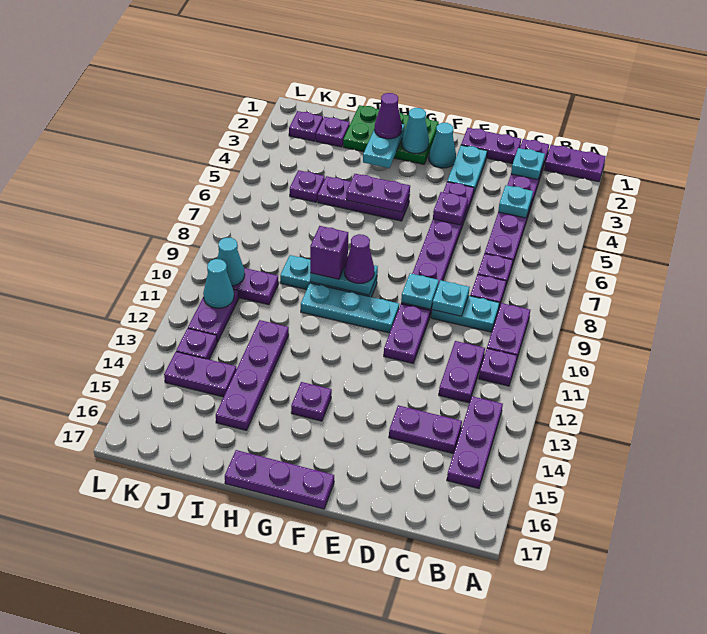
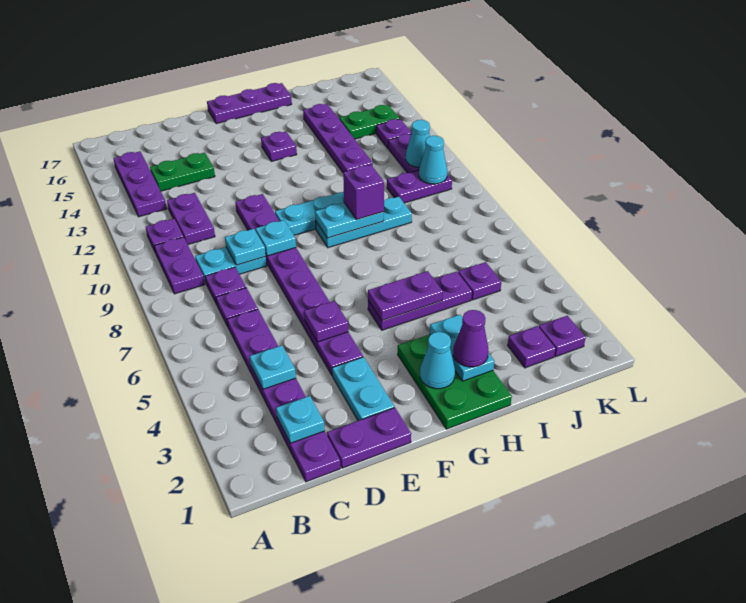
purple 1x2 plate [544,145,606,182] -> none
purple 1x2 plate [389,405,462,453] -> green 1x2 plate [150,153,215,191]
cyan 1x1 cone [429,123,456,168] -> none
green 2x3 plate [343,105,439,164] -> green 2x3 plate turned to [398,334,512,429]
purple 1x1 cone [344,234,374,284] -> none
purple 1x2 plate [164,352,236,397] -> green 1x2 plate [339,105,400,139]

